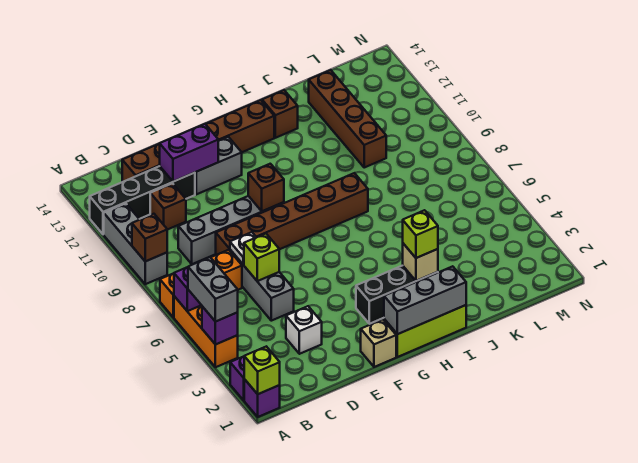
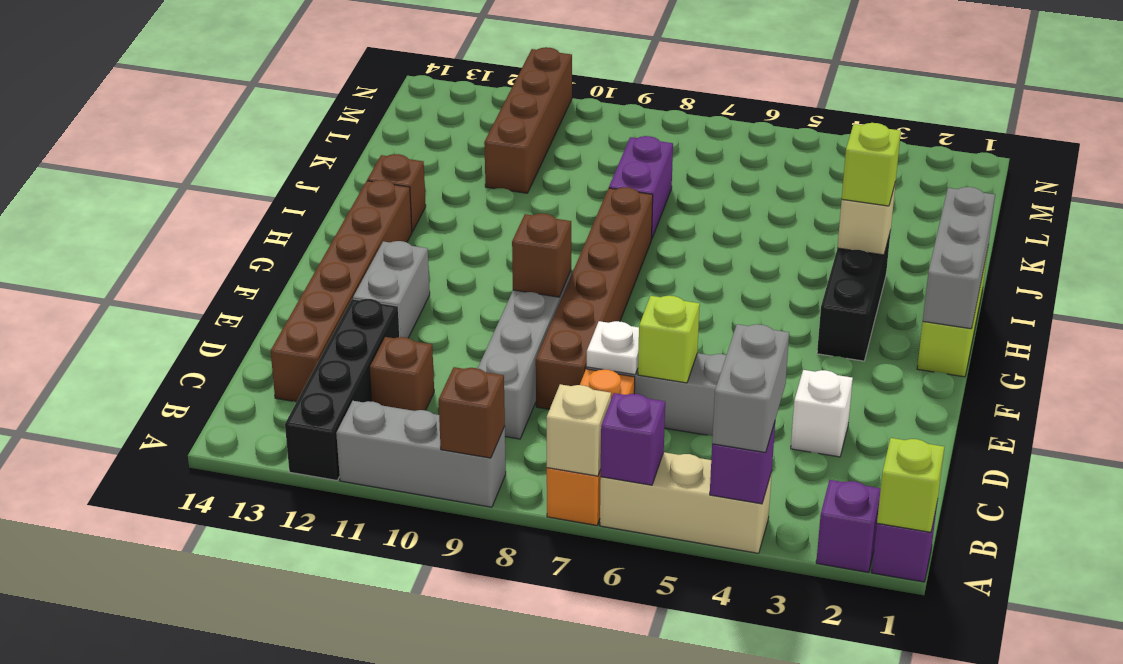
orange 1x3 brick [174,296,238,367] -> tan 1x3 brick [600,452,772,553]
grey 1x2 brick [188,257,238,322] -> grey 1x2 brick turned to [712,324,789,453]
purple 1x2 brick [160,124,218,182] -> purple 1x2 brick moved to [609,136,673,238]
tan 1x1 brick [361,319,396,367] -> tan 1x1 brick moved to [546,384,611,476]
brown 1x4 brick [309,70,386,167] -> brown 1x4 brick turned to [484,47,572,193]

